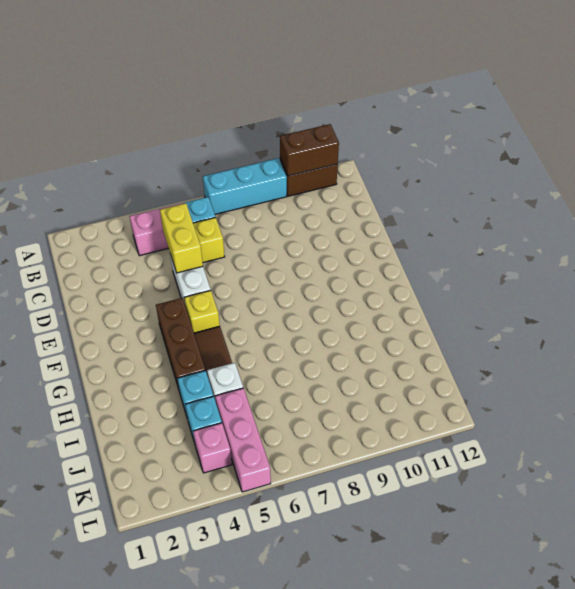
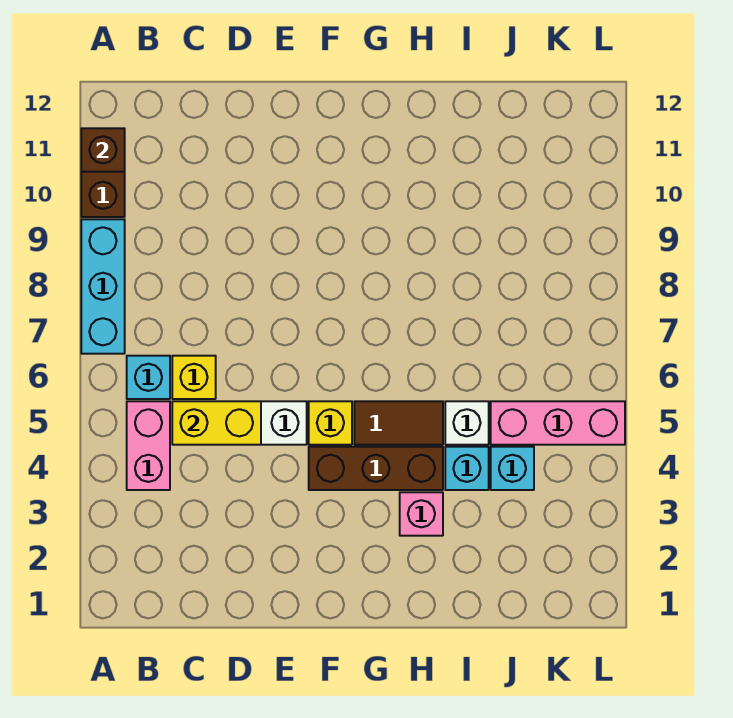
brown 1x2 brick [280,124,339,176] -> brown 1x1 brick [81,128,125,172]
pink 1x1 brick [193,423,232,473] -> pink 1x1 brick moved to [400,492,443,536]

